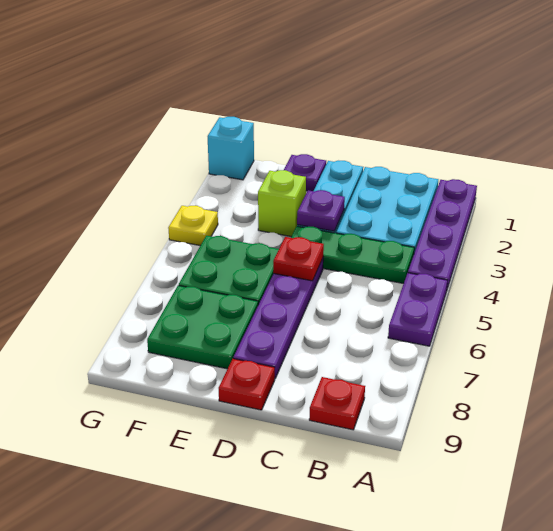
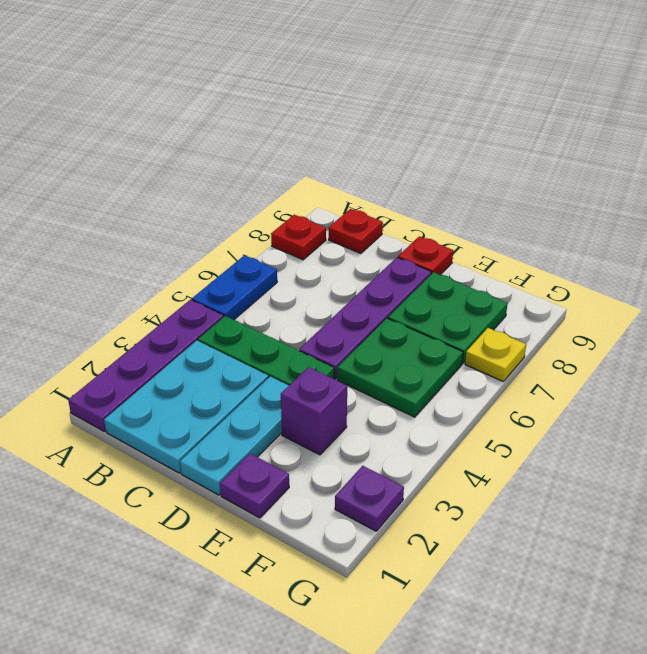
purple 1x2 plate [388,273,448,346] -> blue 1x2 plate [192,255,277,320]
purple 1x1 plate [297,190,345,231] -> purple 1x1 plate moved to [335,466,404,531]
red 1x1 plate [273,237,324,281] -> red 1x1 plate moved to [271,215,326,260]
lime 1x1 brick [258,170,306,237] -> purple 1x1 brick [281,367,347,455]
cyan 1x1 brick [208,117,254,180] -> none
yellow 1x1 plate [168,206,218,246] -> yellow 1x1 plate moved to [465,328,526,382]

